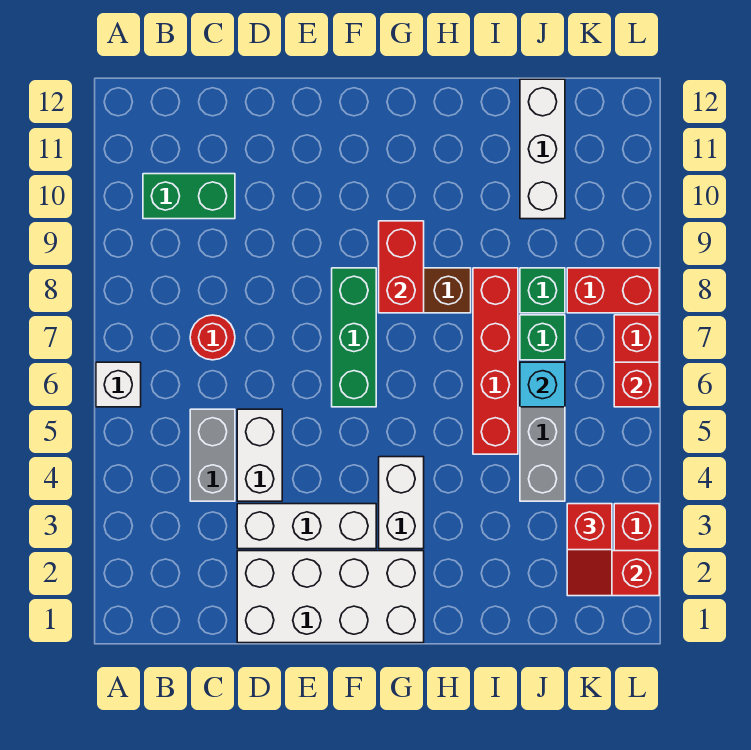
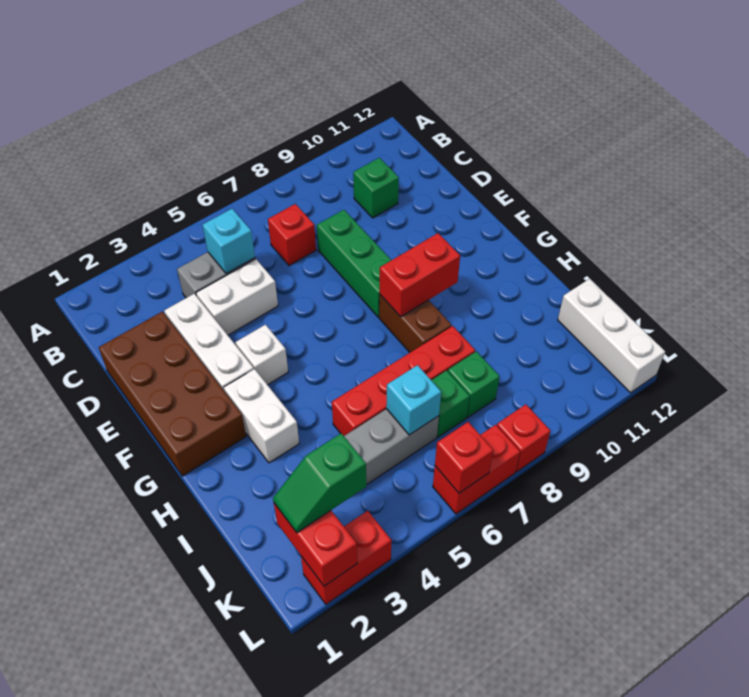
white 1x1 brick [96,362,141,407] -> white 1x1 brick moved to [236,325,288,385]
green 1x2 brick [143,174,235,219] -> green 1x1 brick [353,158,399,218]
none -> cyan 1x1 brick [203,209,255,274]
red 1x1 round brick [190,315,235,360] -> red 1x1 brick [268,204,316,266]
white 2x4 brick [237,551,424,643] -> brown 2x4 brick [99,312,246,476]
green 1x3 brick [332,268,376,407] -> green 1x3 brick turned to [317,210,391,317]
white 1x2 brick [379,457,424,549] -> white 1x2 brick turned to [224,369,299,463]
white 1x3 brick [520,79,565,219] -> white 1x3 brick turned to [558,279,665,393]
red 1x2 slope [567,504,612,596] -> green 1x2 slope [273,433,366,533]
red 1x2 brick [567,268,659,313] -> red 1x1 brick [497,404,551,472]

